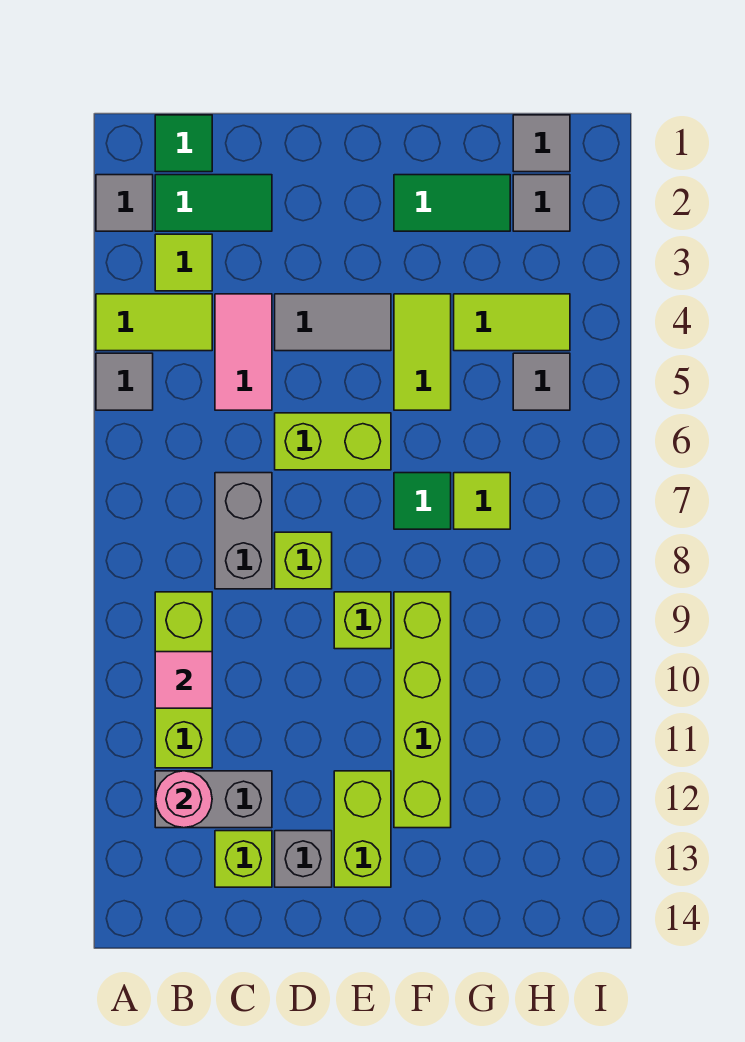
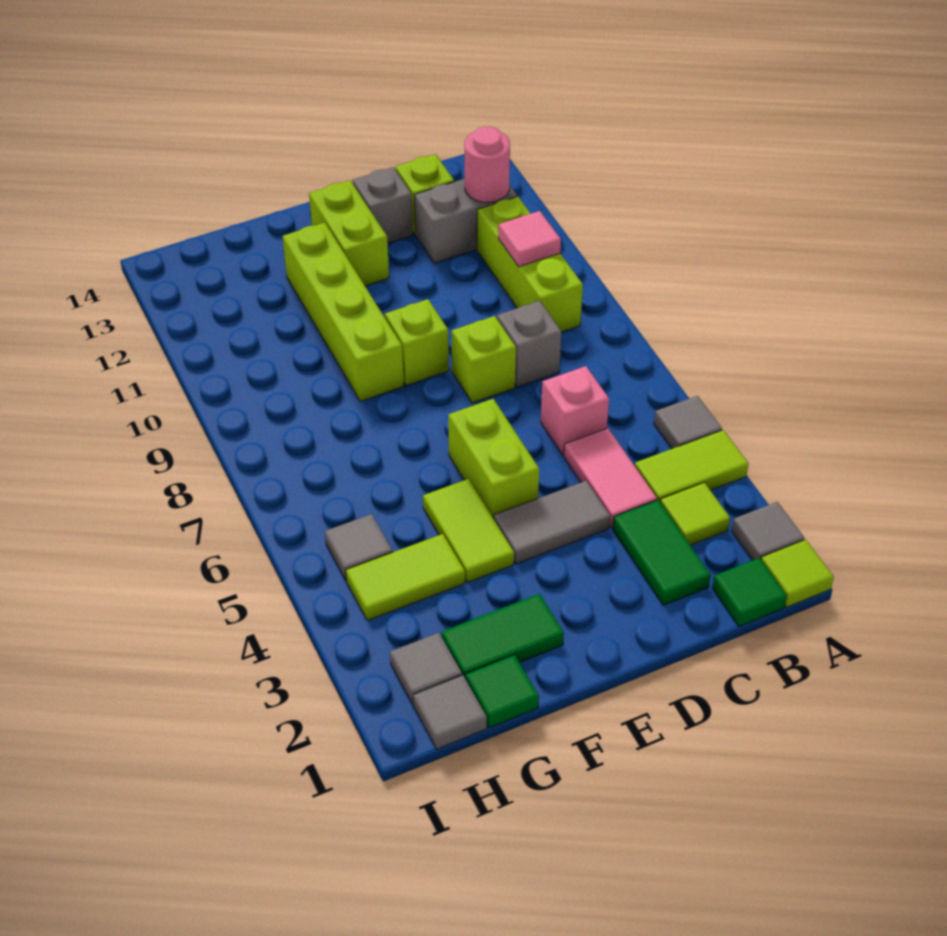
green 1x2 tile [155,175,272,231] -> green 1x2 tile turned to [613,500,711,605]
none -> pink 1x1 brick [541,366,609,455]
grey 1x2 brick [215,473,272,589] -> grey 1x1 brick [497,301,561,387]
lime 1x2 brick [275,413,391,470] -> lime 1x2 brick turned to [448,399,539,519]
green 1x1 tile [394,473,451,529] -> green 1x1 tile moved to [466,655,539,728]
lime 1x1 tile [454,473,510,529] -> lime 1x1 tile moved to [761,540,834,607]

